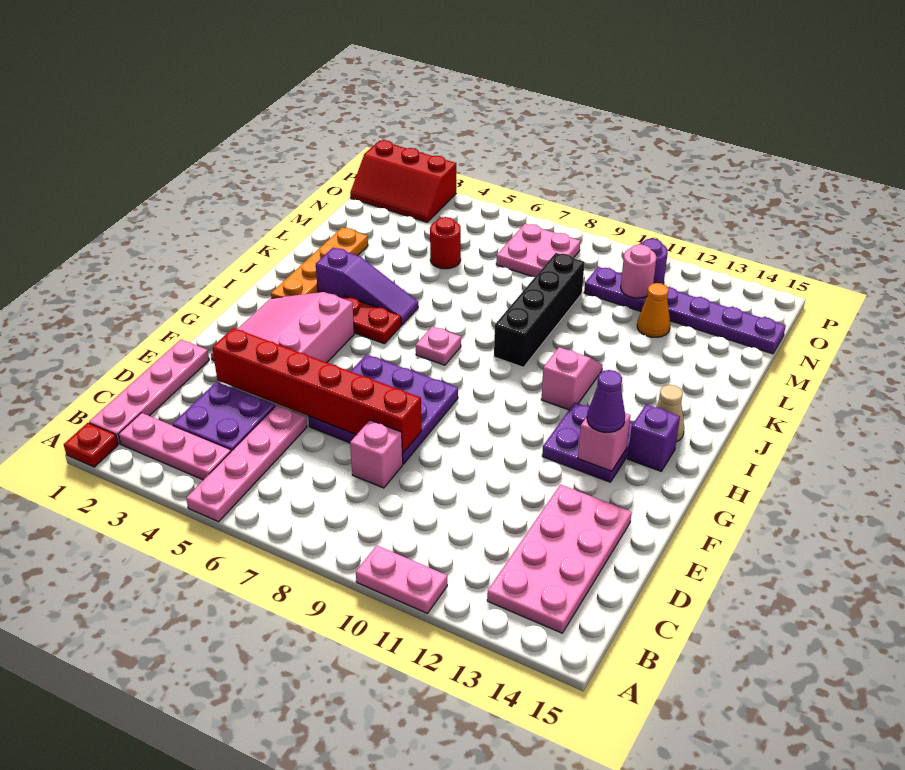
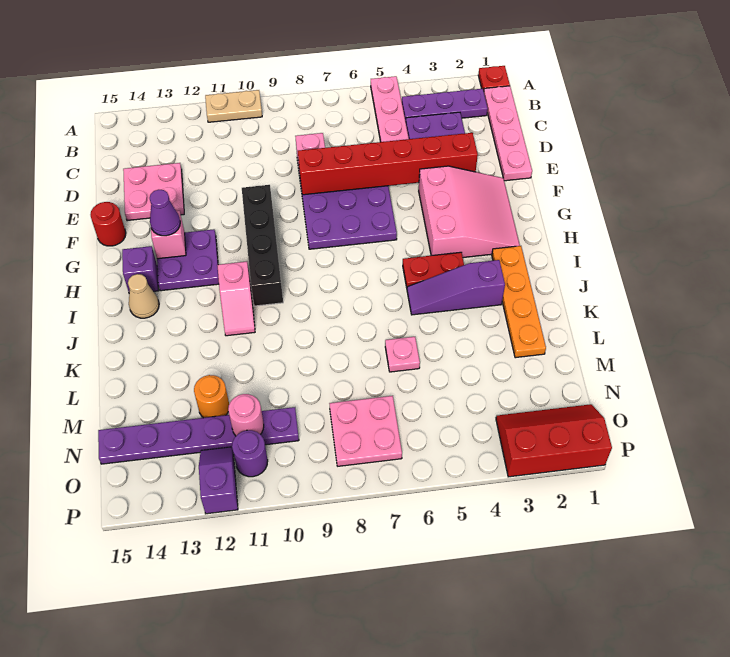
pink 1x2 plate [356,545,447,613] -> tan 1x2 plate [205,90,262,122]
pink 1x3 plate [118,413,231,480] -> purple 1x3 plate [402,89,488,122]
pink 2x4 plate [487,485,632,633] -> pink 2x2 plate [123,163,184,221]
pink 1x1 plate [416,326,461,365] -> pink 1x1 plate moved to [385,337,420,372]
black 1x4 brick [494,253,585,367] -> black 1x4 brick moved to [242,185,283,306]
red 1x1 round brick [430,217,461,269] -> red 1x1 round brick moved to [90,202,126,246]
orange 1x1 cone [637,283,670,337] -> orange 1x1 round brick [194,375,229,418]
none -> purple 1x2 slope [199,447,238,514]

